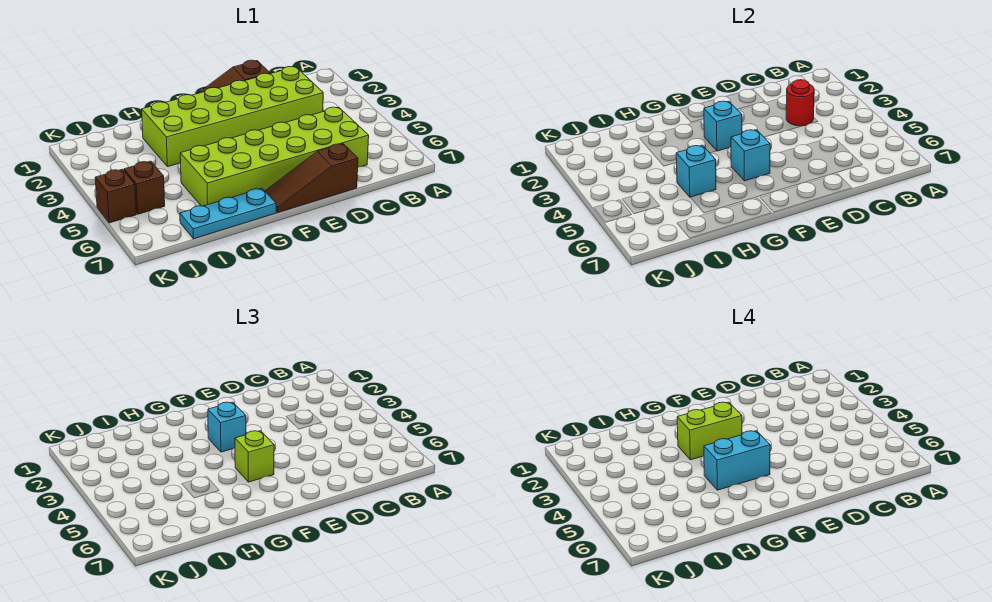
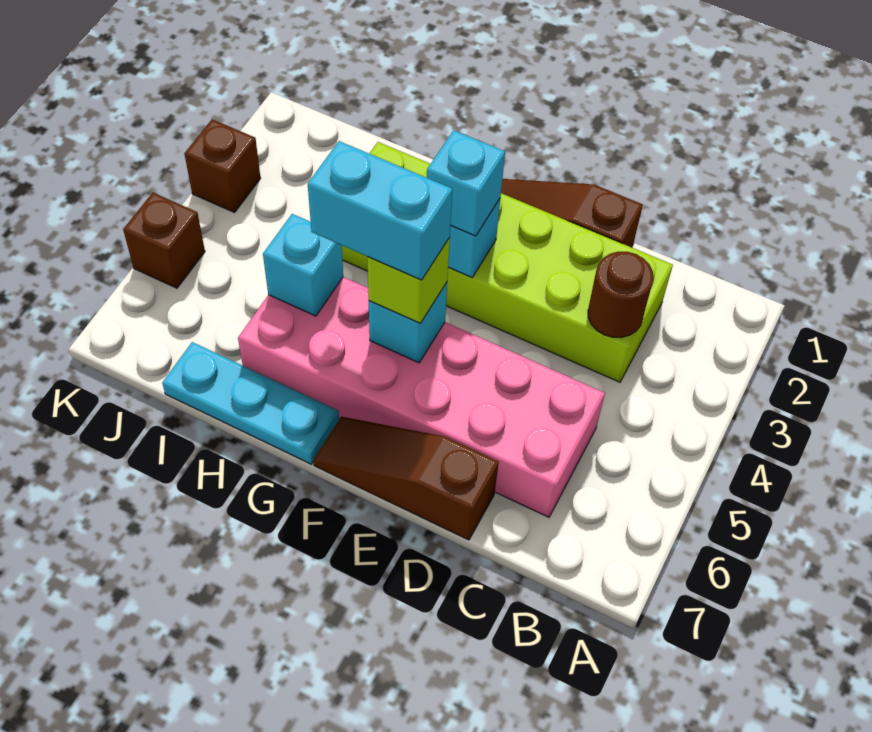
red 1x1 round brick [786,80,814,126] -> brown 1x1 round brick [588,252,654,338]
lime 2x6 brick [180,107,369,206] -> pink 2x6 brick [238,277,605,517]
lime 1x2 brick [677,402,742,460] -> none
brown 1x1 brick [124,161,165,214] -> brown 1x1 brick moved to [184,119,261,213]

